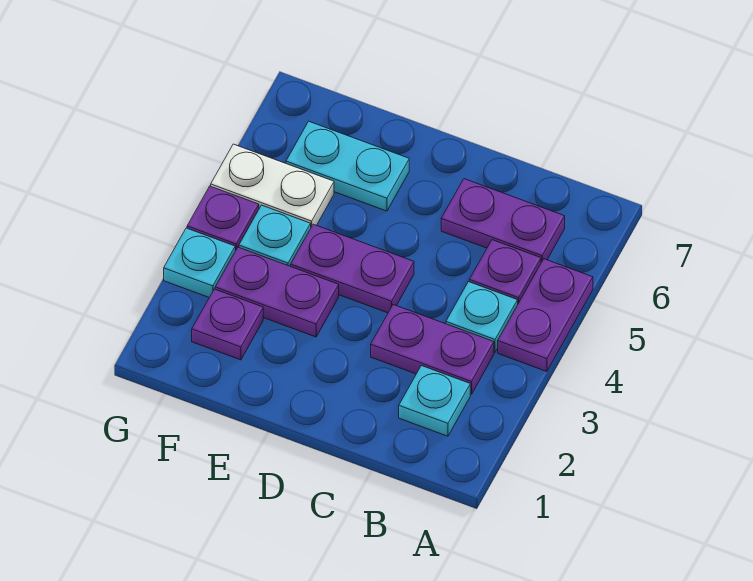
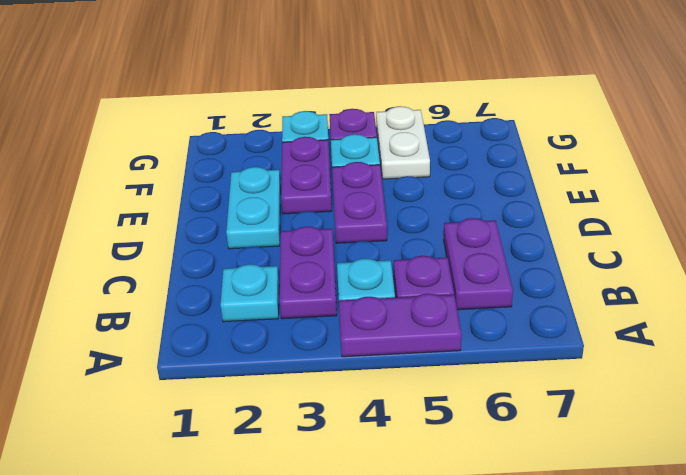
cyan 1x2 plate [286,121,409,211] -> cyan 1x2 plate moved to [226,167,281,249]
purple 1x1 plate [192,289,263,360] -> none

